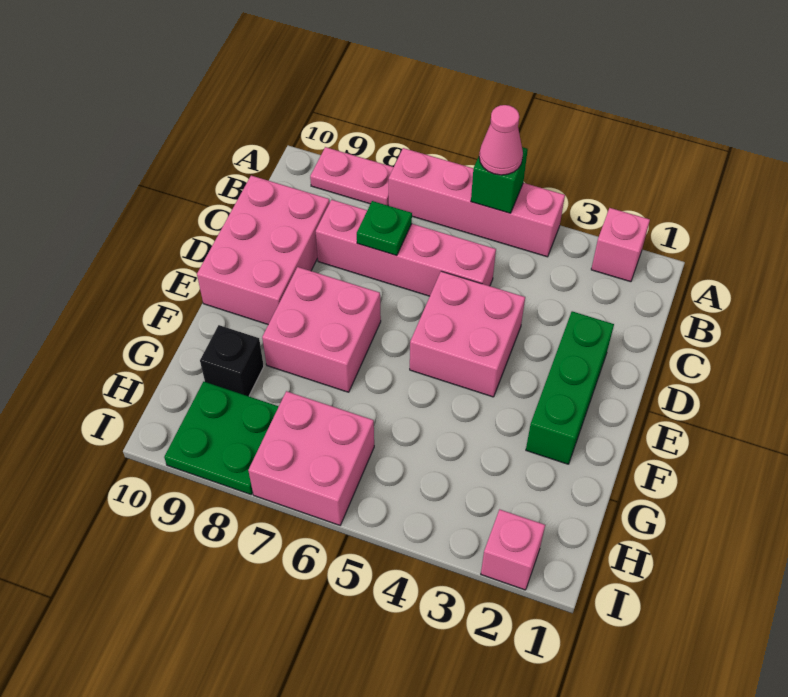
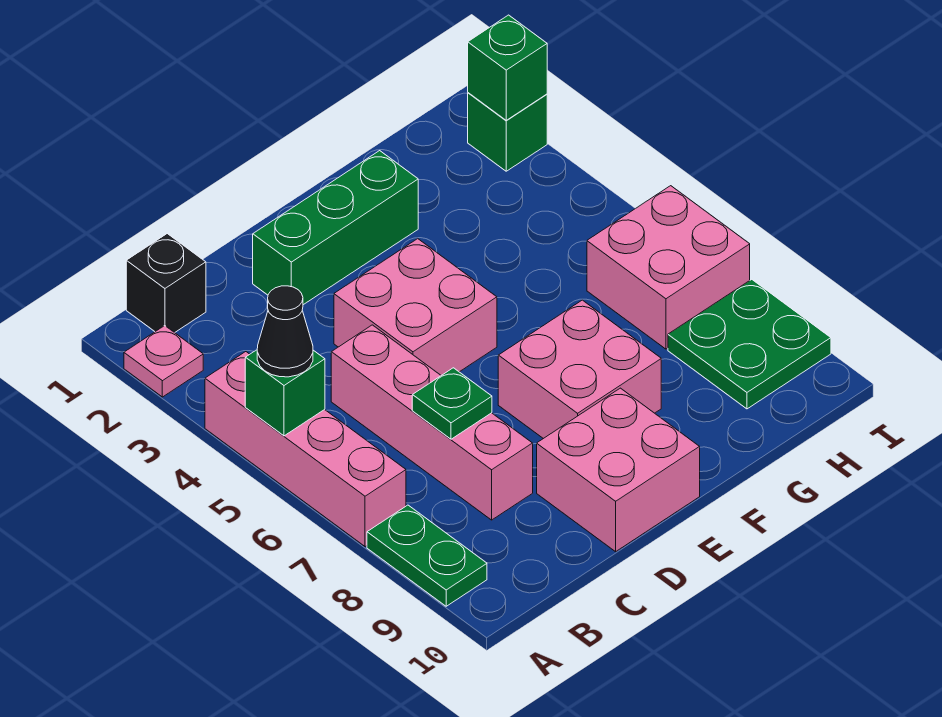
pink 1x1 brick [591,208,650,282] -> pink 1x1 plate [124,326,203,397]
pink 1x1 cone [479,105,523,175] -> black 1x1 cone [257,286,313,377]
pink 1x2 plate [310,147,394,205] -> green 1x2 plate [367,505,487,606]
pink 2x3 brick [197,176,330,324] -> pink 2x2 brick [537,388,700,552]
black 1x1 brick [200,325,264,396] -> black 1x1 brick moved to [126,234,206,333]
pink 1x1 brick [481,509,545,590] -> green 1x1 brick [468,93,547,171]
none -> green 1x1 brick [468,15,547,121]

